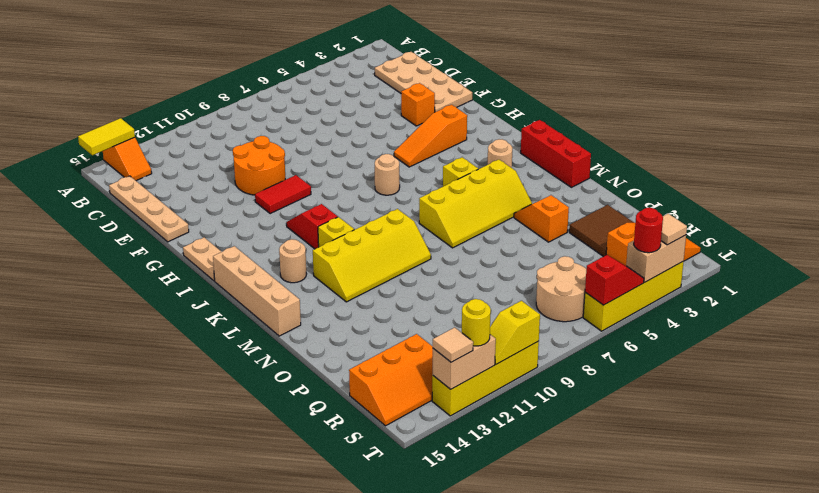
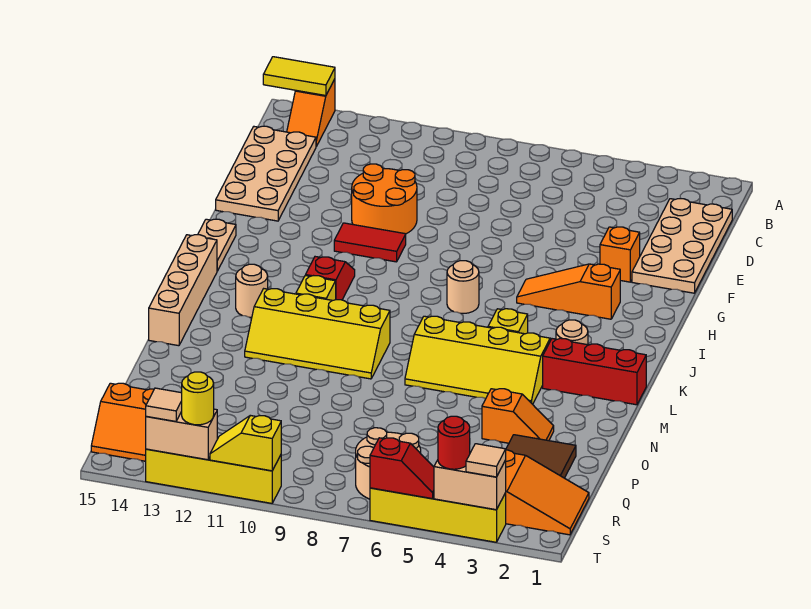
tan 1x4 plate [109,176,189,242] -> tan 2x4 plate [216,126,316,221]
red 1x3 brick [521,120,591,187] -> red 1x3 brick turned to [543,338,646,405]
orange 1x2 slope [514,195,569,242] -> orange 1x2 slope turned to [482,389,554,443]

